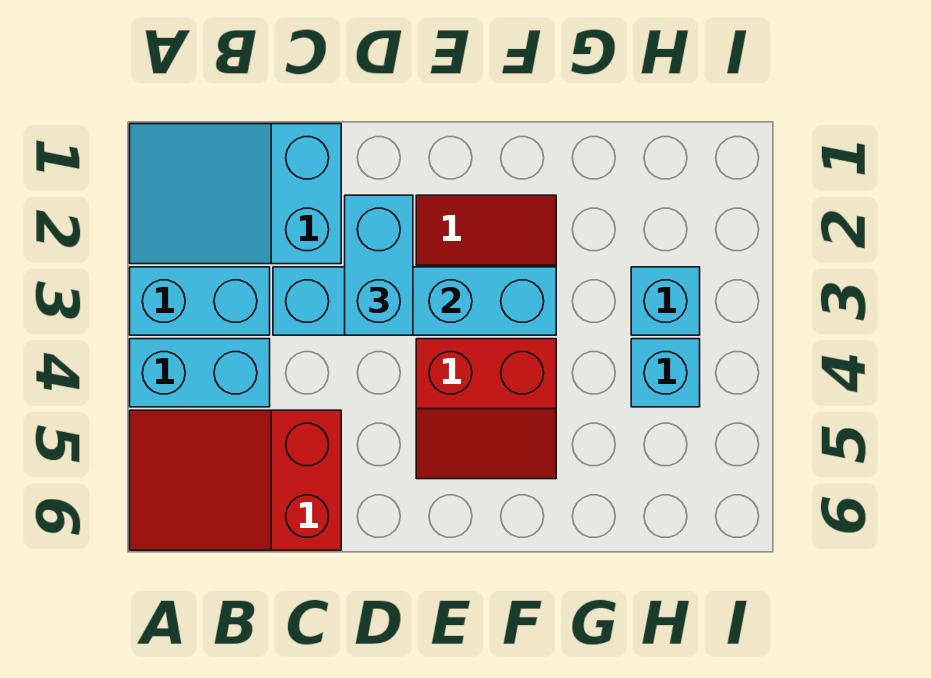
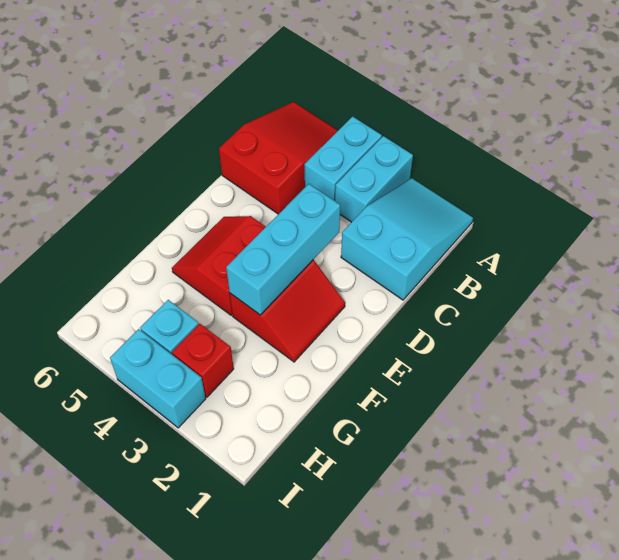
cyan 1x4 brick [273,267,556,335] -> cyan 1x3 brick [226,184,340,315]
cyan 1x2 brick [345,195,413,335] -> cyan 1x2 brick moved to [110,329,206,428]
cyan 1x1 brick [631,267,700,335] -> red 1x1 brick [172,324,234,397]

